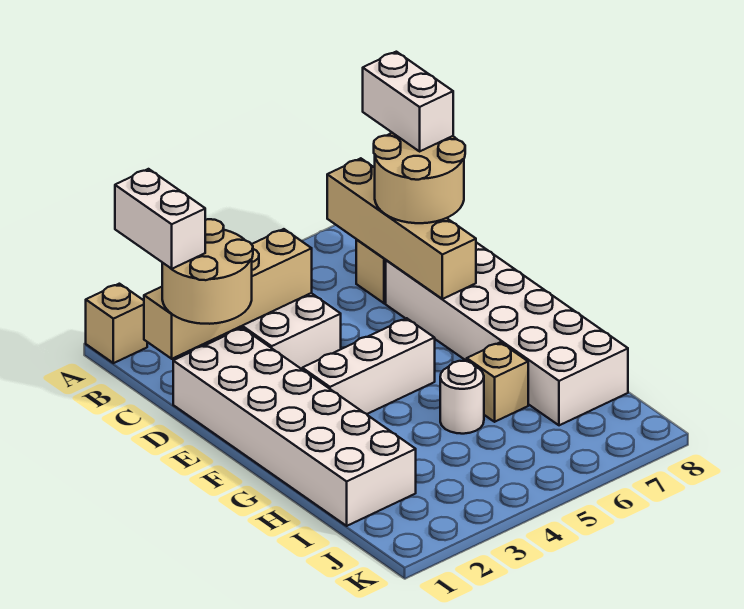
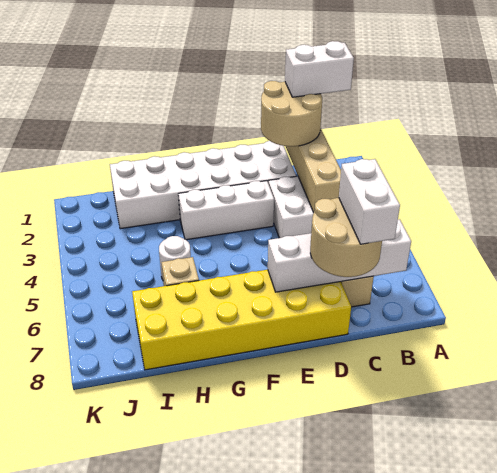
tan 1x1 brick [86,284,147,363] -> none
tan 1x4 brick [327,158,476,299] -> white 1x4 brick [268,219,411,292]
white 1x2 brick [363,52,453,151] -> white 1x2 brick turned to [339,159,400,244]
white 2x6 brick [386,242,628,425] -> yellow 2x6 brick [132,270,351,370]
white 1x3 brick [302,318,435,414] -> white 1x3 brick turned to [178,181,274,240]

